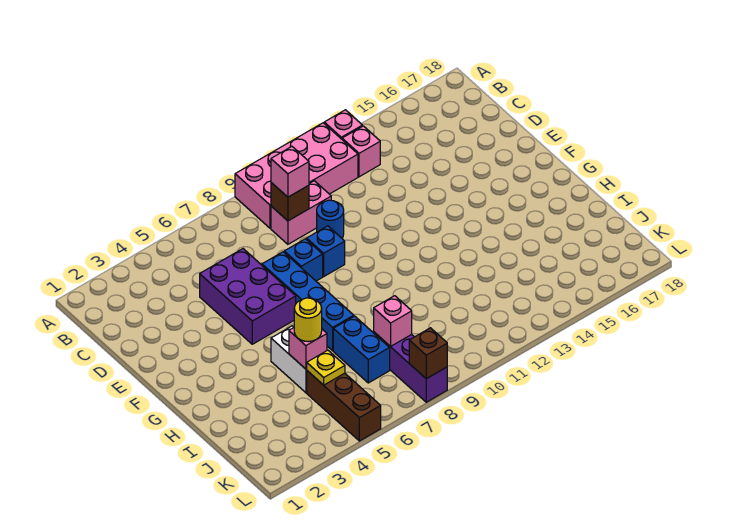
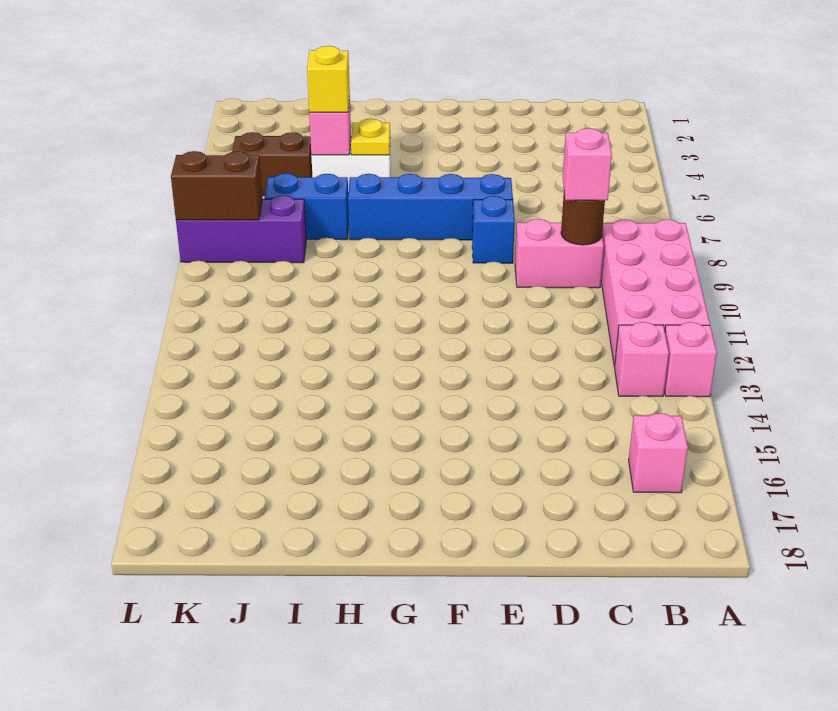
pink 1x2 brick [271,181,331,244] -> pink 1x2 brick turned to [515,219,604,288]
brown 1x1 brick [271,183,309,221] -> brown 1x1 round brick [561,193,605,245]
purple 2x3 brick [200,249,296,344] -> none
blue 1x1 round brick [317,200,344,238] -> none
blue 1x1 brick [307,226,345,276] -> none
yellow 1x1 round brick [294,298,322,342] -> yellow 1x1 brick [307,46,350,112]
brown 1x3 brick [307,371,381,441] -> brown 1x2 brick [232,132,312,196]
yellow 1x1 plate [307,350,345,385] -> yellow 1x1 plate moved to [351,119,390,155]
pink 1x1 brick [374,296,412,347] -> pink 1x1 brick moved to [629,413,688,493]
brown 1x1 brick [409,328,447,379] -> brown 1x2 brick [171,151,262,220]

